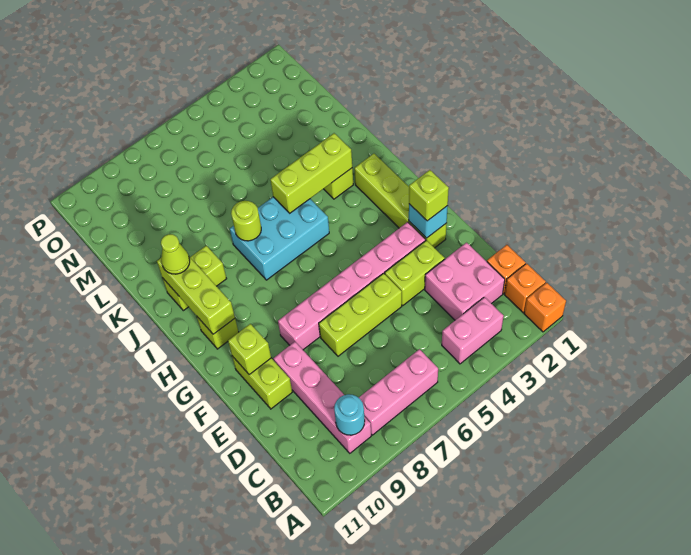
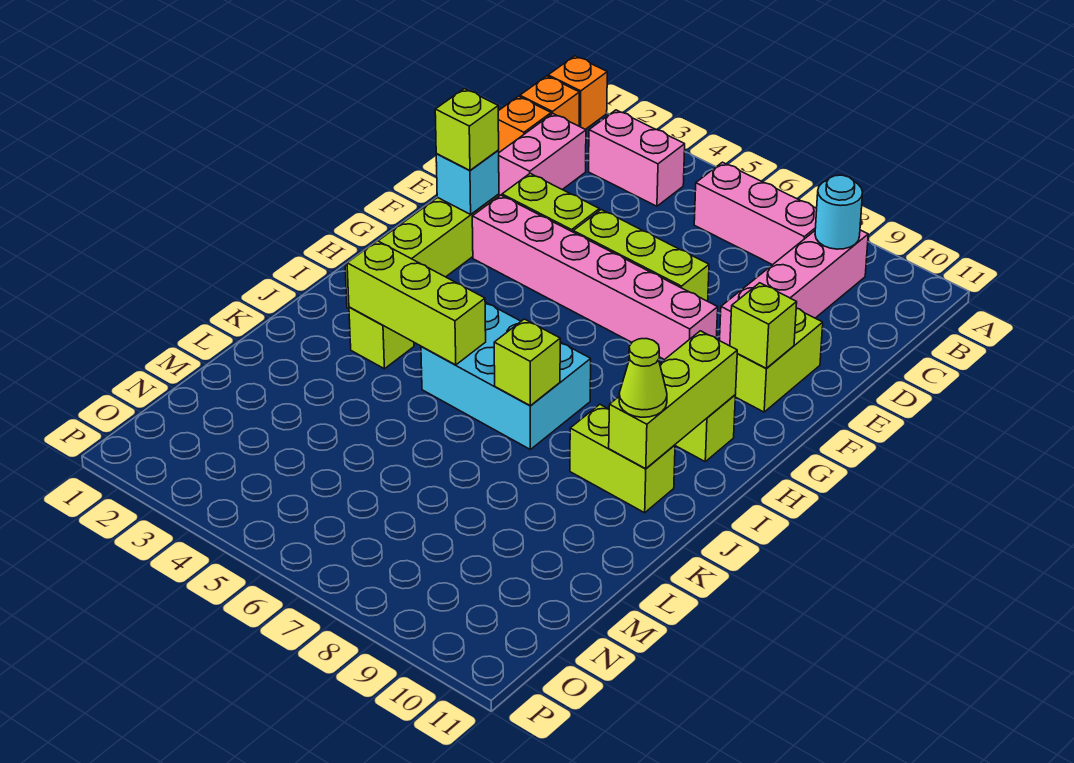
pink 2x2 brick [425,243,505,320] -> pink 1x2 brick [499,114,586,196]
lime 1x1 round brick [231,201,261,241] -> lime 1x1 brick [494,319,560,406]

